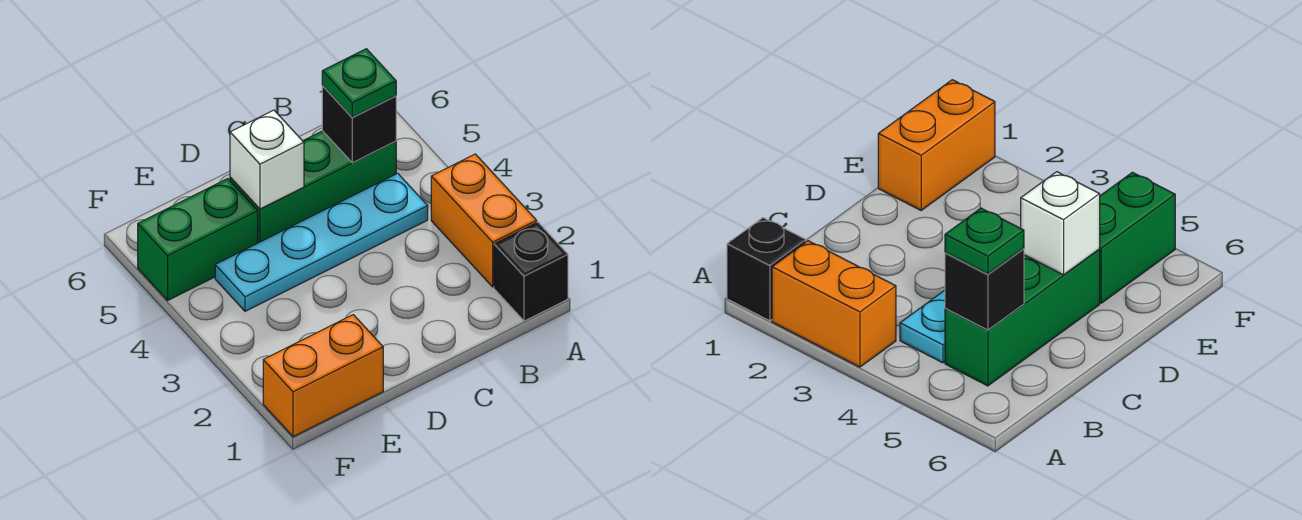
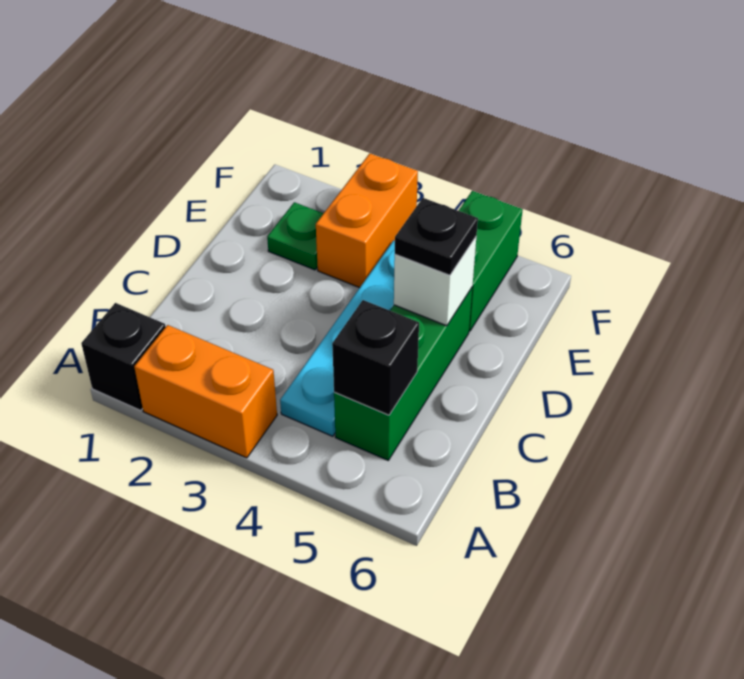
green 1x1 plate [322,49,396,118] -> green 1x1 plate moved to [267,202,323,270]
none -> black 1x1 plate [395,198,478,275]
orange 1x2 brick [263,315,383,437] -> orange 1x2 brick moved to [316,154,418,288]

